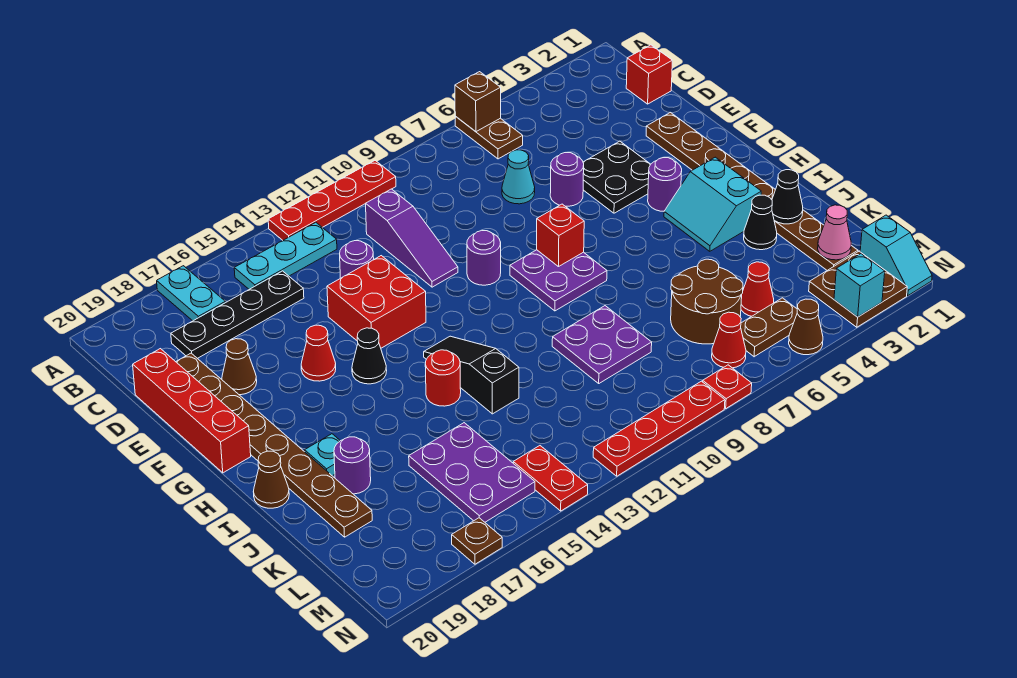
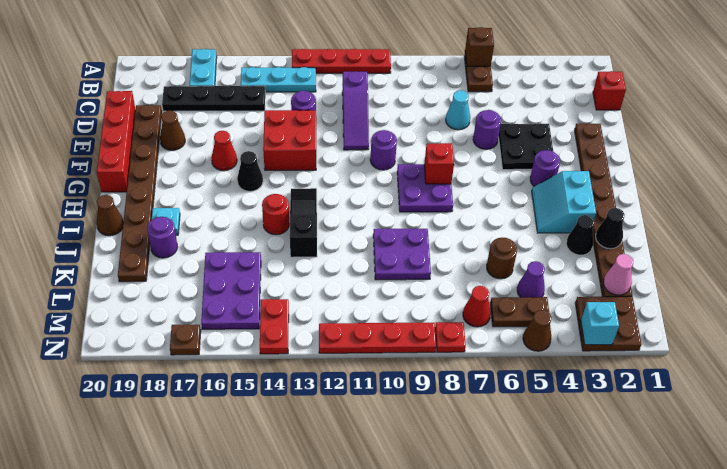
brown 2x2 round brick [671,259,743,344] -> brown 1x1 round brick [487,237,517,279]
red 1x1 cone [741,262,774,316] -> purple 1x1 cone [517,261,545,297]
cyan 1x2 slope [860,215,932,296] -> none

